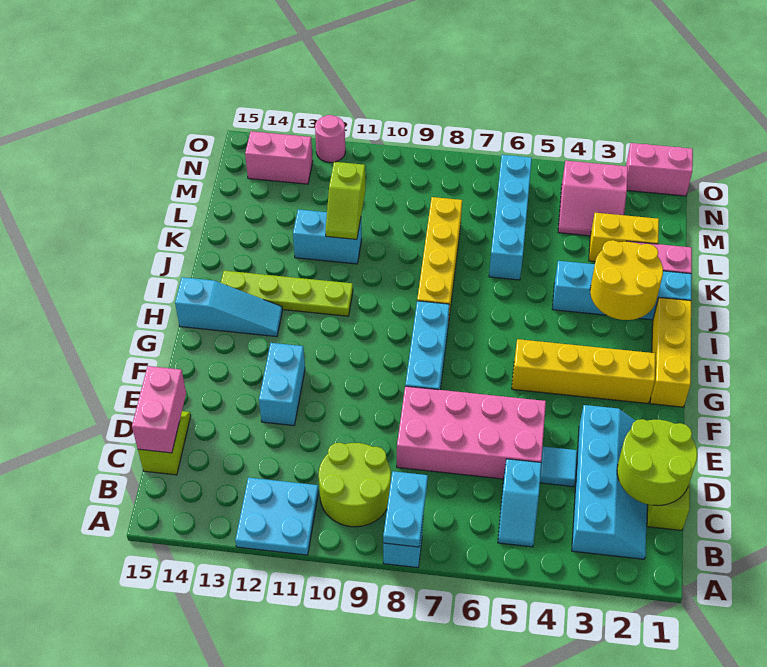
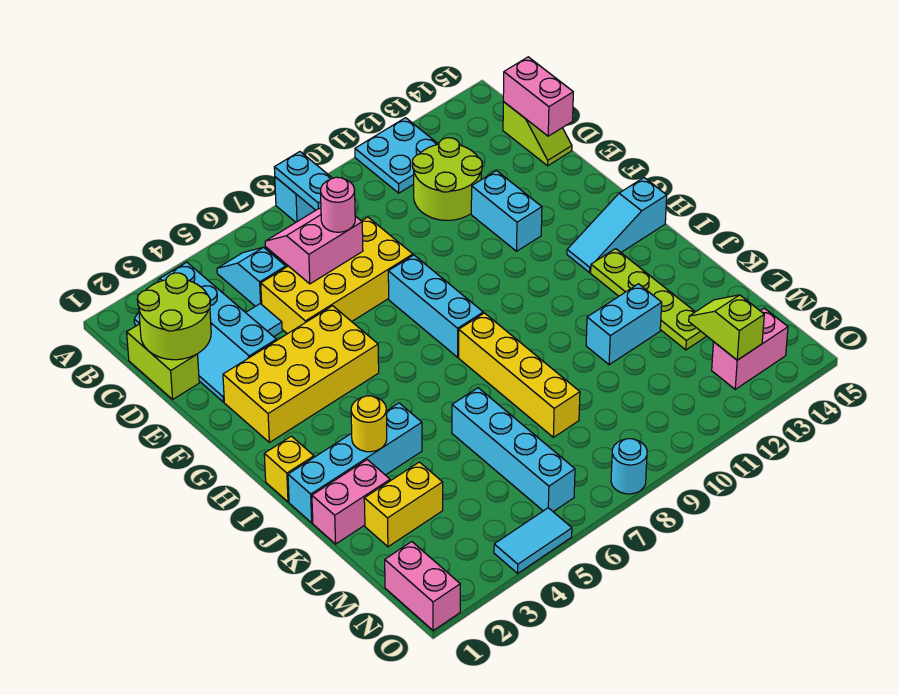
lime 2x2 round brick [319,443,391,527] -> lime 2x2 round brick moved to [413,138,482,220]
pink 2x4 brick [397,386,546,479] -> yellow 2x4 brick [261,217,413,334]
yellow 1x3 brick [650,298,691,407] -> yellow 1x1 brick [264,436,314,502]
yellow 1x4 brick [512,339,655,404] -> yellow 2x4 brick [223,306,379,442]
yellow 2x2 round brick [590,240,663,320] -> yellow 1x1 round brick [351,396,387,452]
lime 1x4 plate [221,271,353,316] -> lime 1x4 plate turned to [591,249,706,350]
lime 1x2 slope [325,162,365,239] -> lime 1x2 slope moved to [689,295,764,360]
pink 2x2 slope [558,161,628,236] -> pink 2x2 slope moved to [265,208,363,284]
pink 1x2 brick [626,143,693,196] -> pink 1x2 brick turned to [385,542,460,631]
none -> cyan 1x2 tile [494,508,572,573]
none -> cyan 1x1 round brick [611,439,647,494]
pink 1x1 round brick [315,115,345,162] -> pink 1x1 round brick moved to [321,177,355,232]

